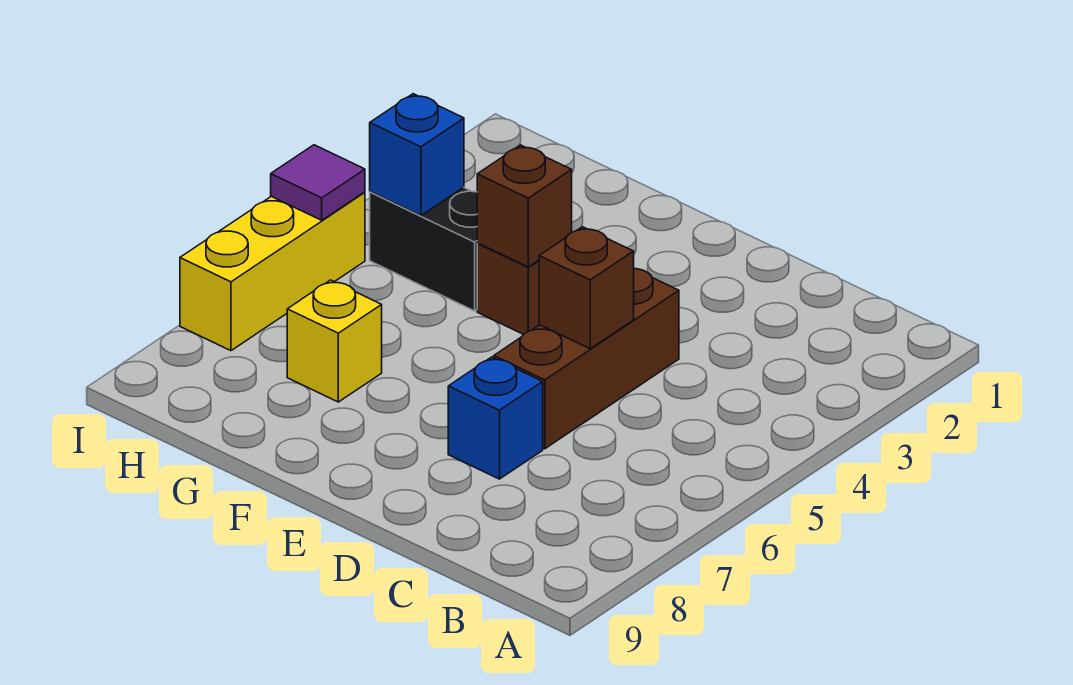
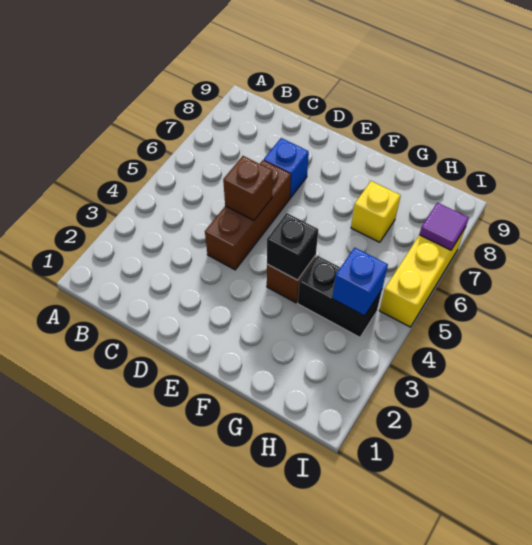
brown 1x1 brick [477,145,572,267] -> black 1x1 brick [267,213,318,280]
purple 1x1 tile [271,145,365,220] -> purple 1x1 tile moved to [419,203,469,250]

